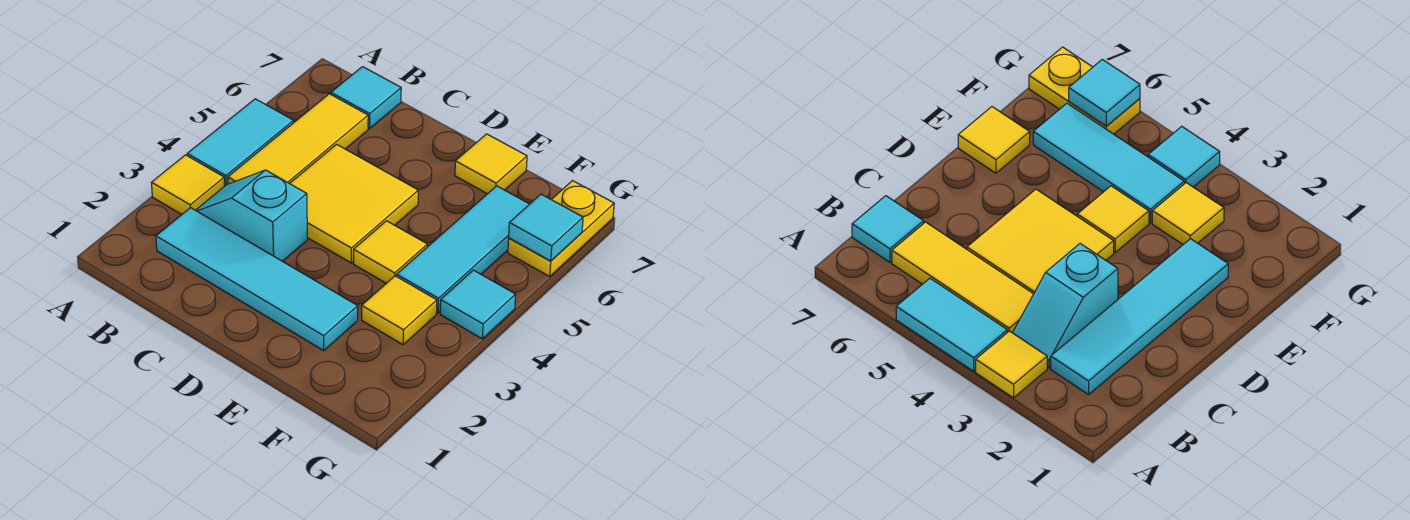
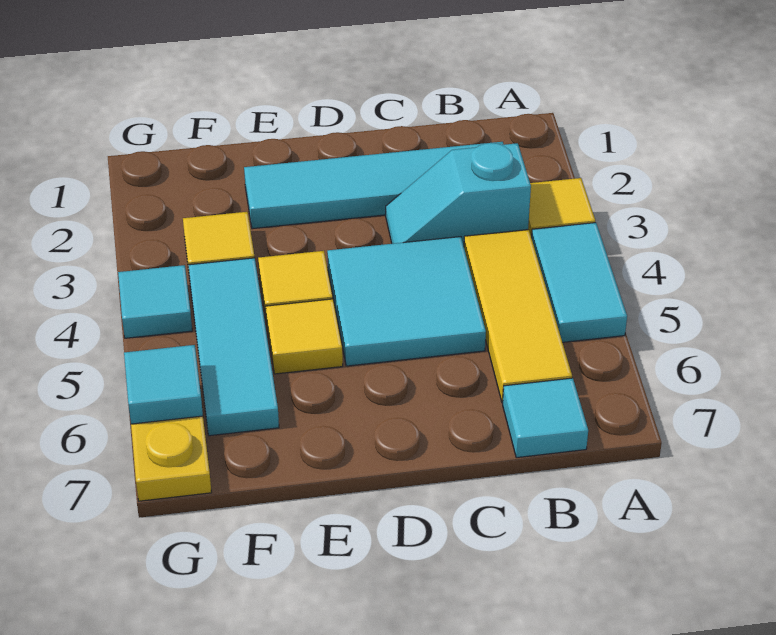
cyan 1x2 slope [196,170,307,261] -> cyan 1x2 slope turned to [386,143,531,246]
yellow 2x2 tile [290,144,418,263] -> cyan 2x2 tile [327,237,486,366]
yellow 1x1 tile [455,134,527,194] -> yellow 1x1 tile moved to [266,299,343,374]

